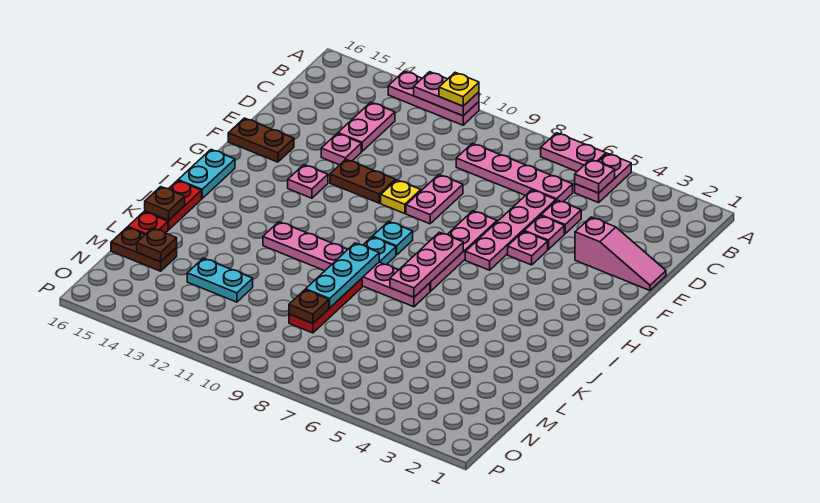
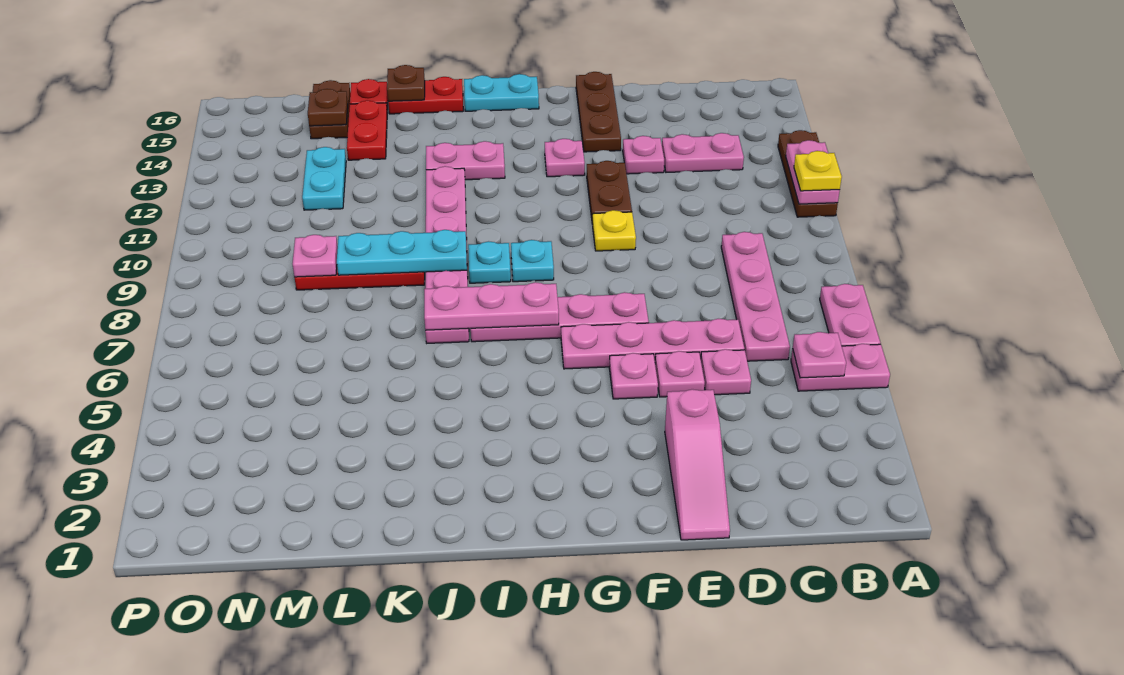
pink 1x3 plate [388,71,479,125] -> brown 1x3 plate [778,130,838,217]
pink 1x2 plate [406,175,463,224] -> pink 1x2 plate moved to [426,141,505,180]
brown 1x2 plate [228,118,294,162] -> brown 1x3 plate [576,72,621,152]
none -> red 1x2 plate [347,100,387,160]
brown 1x1 plate [289,290,329,323] -> pink 1x1 plate [292,235,338,277]

